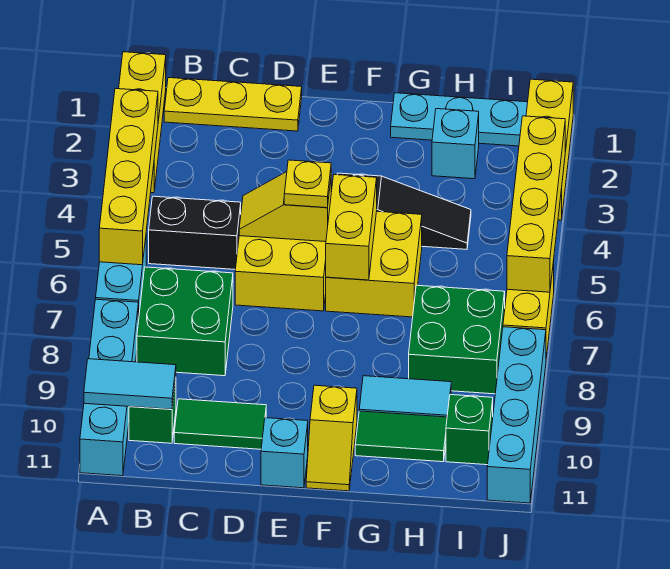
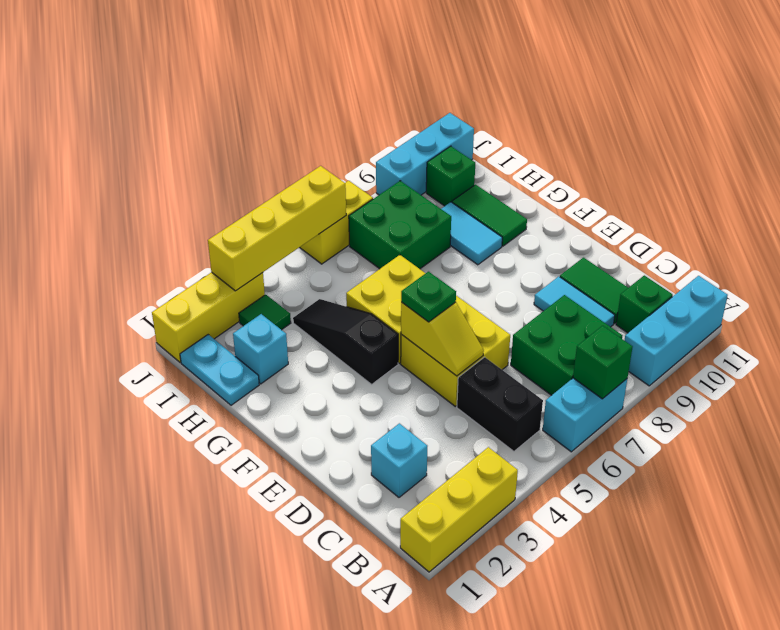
yellow 1x4 brick [99,89,158,265] -> none
none -> green 1x1 brick [573,326,632,399]
cyan 1x4 brick [80,299,138,476] -> cyan 1x3 brick [624,276,728,386]
cyan 1x2 tile [84,359,176,409] -> cyan 1x2 tile moved to [534,277,615,327]
yellow 1x3 plate [164,78,302,131] -> none
yellow 1x1 plate [284,160,331,208] -> green 1x1 plate [401,272,456,322]
cyan 1x1 brick [261,418,308,488] -> cyan 1x1 brick moved to [371,423,427,497]
yellow 1x2 brick [326,175,377,280] -> none
yellow 1x2 slope [306,385,357,491] -> none
cyan 1x3 plate [391,93,528,146] -> cyan 1x2 plate [180,335,259,405]
none -> green 1x1 tile [239,295,291,330]
cyan 1x4 brick [487,327,546,503] -> cyan 1x3 brick [376,113,474,195]

